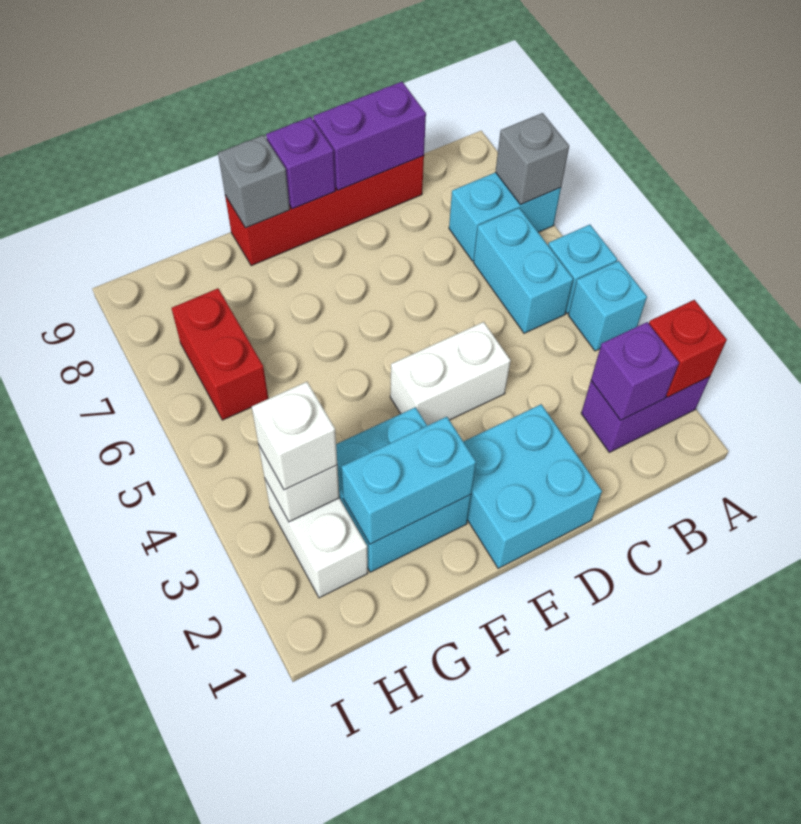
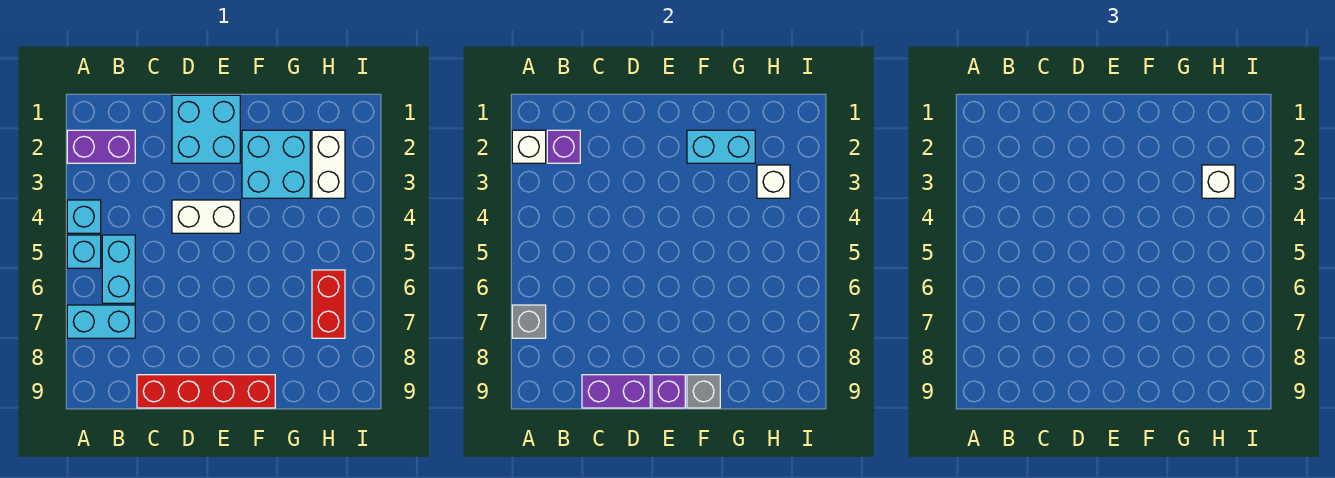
red 1x1 brick [649,300,727,397] -> white 1x1 brick [512,130,546,163]

